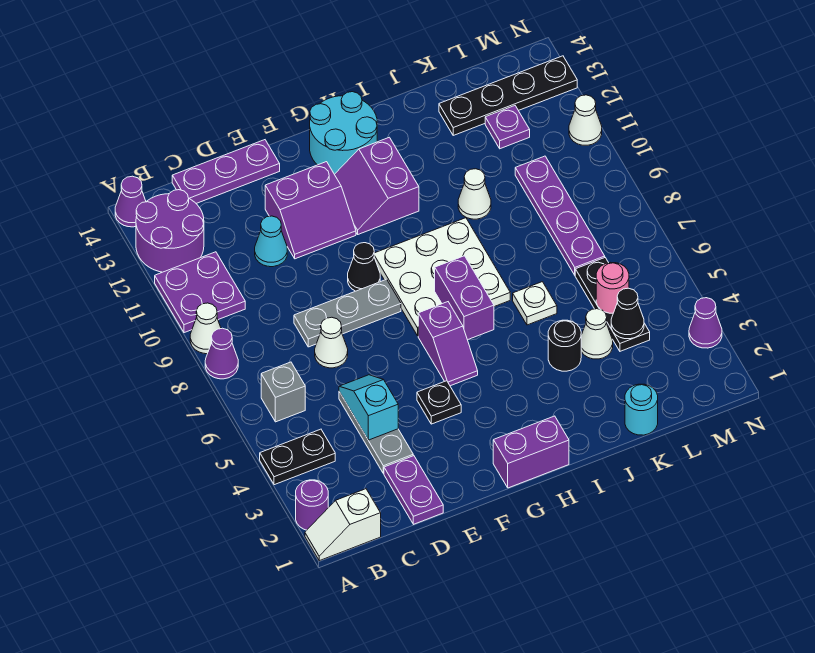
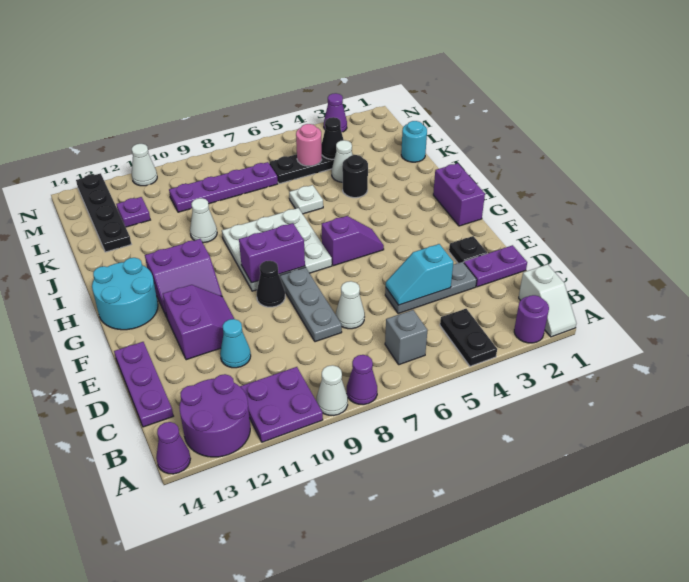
black 1x1 plate [417,381,461,424] -> black 1x1 plate moved to [449,236,487,263]
purple 1x2 brick [435,256,494,340] -> purple 1x2 brick moved to [239,223,305,283]

